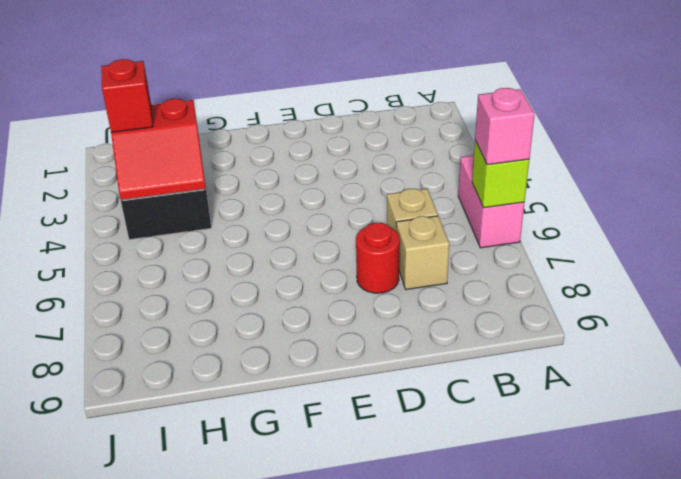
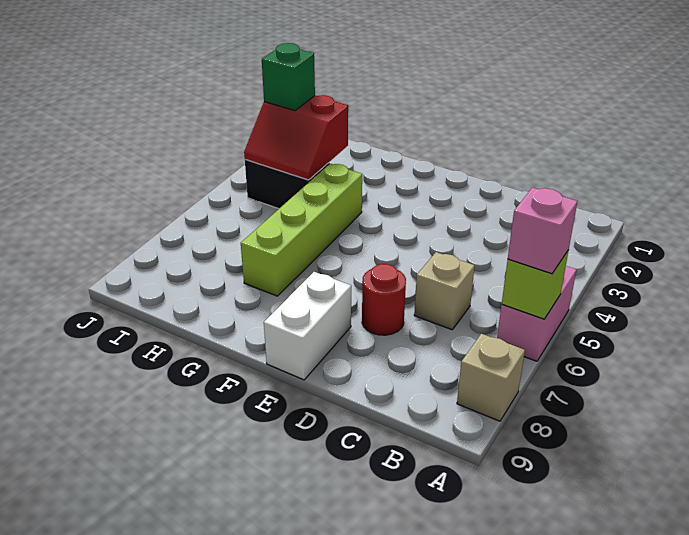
tan 1x1 brick [396,216,449,290] -> tan 1x1 brick moved to [457,334,525,421]
none -> white 1x2 brick [264,272,351,380]
none -> lime 1x4 brick [241,164,362,296]
red 1x1 brick [101,59,153,132] -> green 1x1 brick [262,43,315,111]

